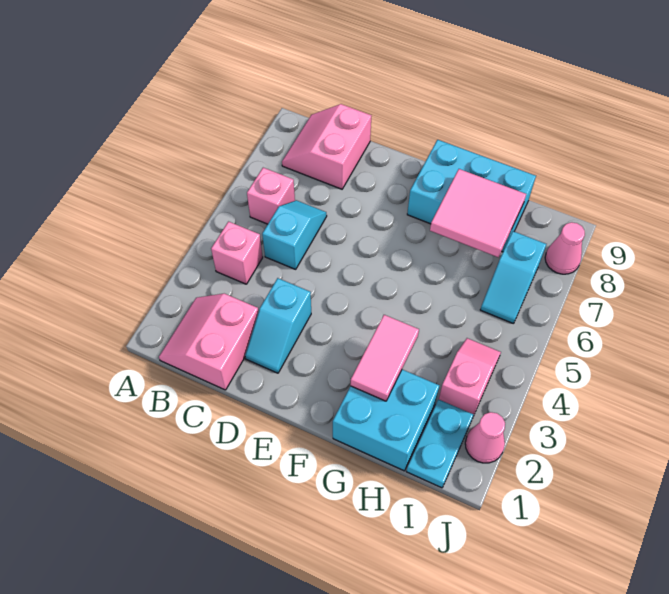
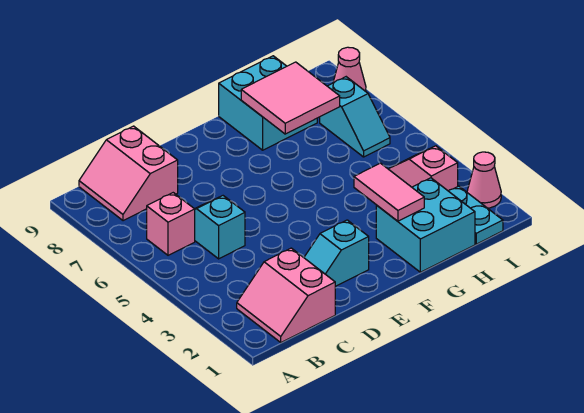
pink 1x1 brick [211,222,263,284] -> none
cyan 1x2 slope [245,278,311,373] -> cyan 1x2 slope turned to [304,220,369,286]
cyan 2x3 brick [407,140,536,252] -> cyan 2x2 brick [219,56,317,150]

